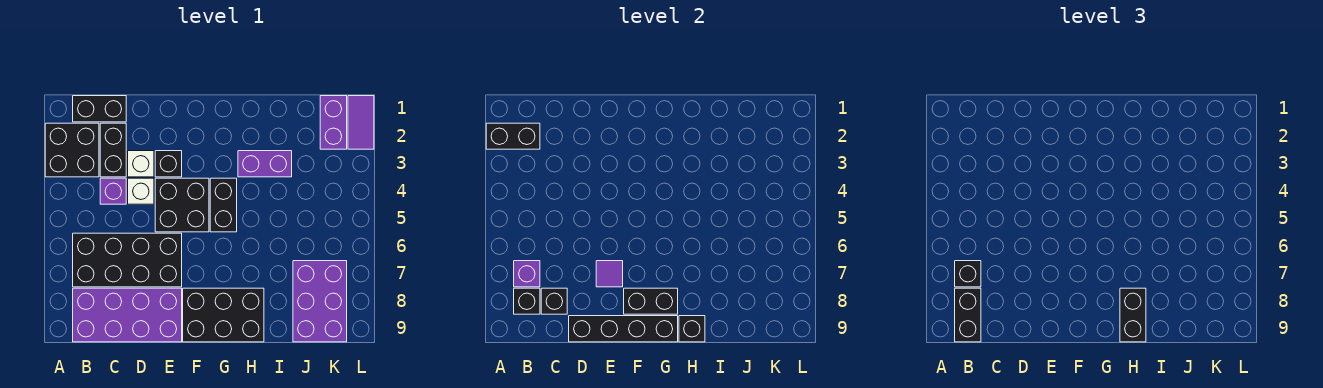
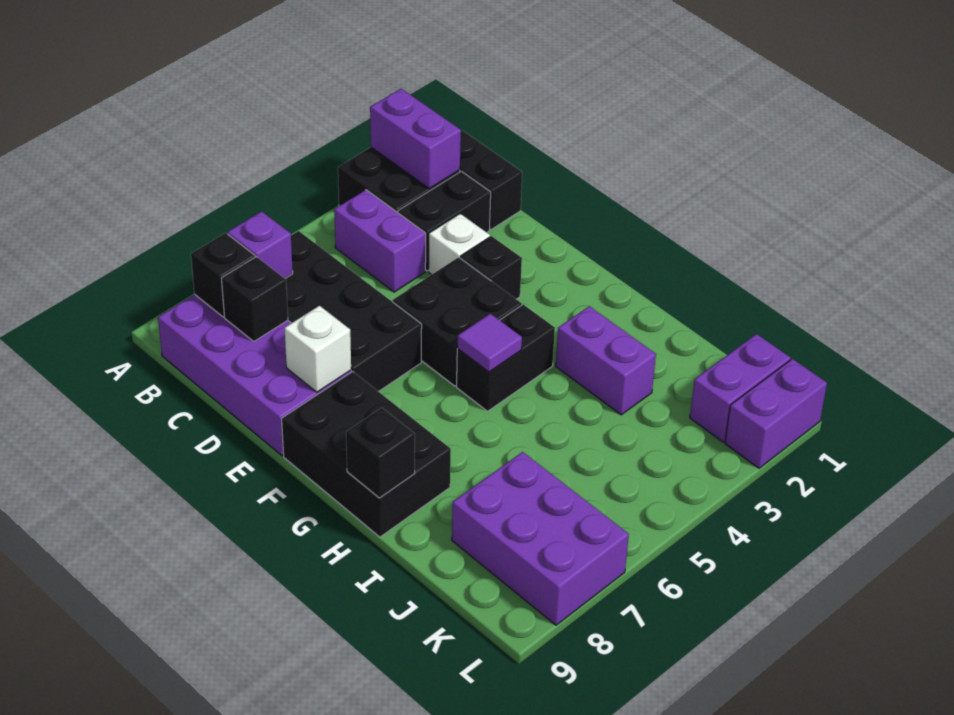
black 1x2 brick [486,123,540,149] -> purple 1x2 brick [370,89,461,189]
black 1x1 brick [955,261,981,287] -> none
black 1x2 brick [955,288,981,342] -> none
purple 1x1 brick [100,178,126,204] -> purple 1x2 brick [334,190,426,292]
white 1x1 brick [128,178,154,204] -> white 1x1 brick moved to [284,306,351,392]
black 1x4 brick [569,316,678,342] -> none
purple 1x1 tile [596,261,623,287] -> purple 1x1 tile moved to [457,314,522,372]
black 1x2 brick [624,288,678,314] -> none
black 1x2 brick [1120,288,1146,342] -> none
purple 2x3 brick [293,261,347,342] -> purple 2x3 brick turned to [452,452,629,625]
purple 1x2 tile [348,96,374,149] -> purple 1x2 brick [725,359,827,468]

